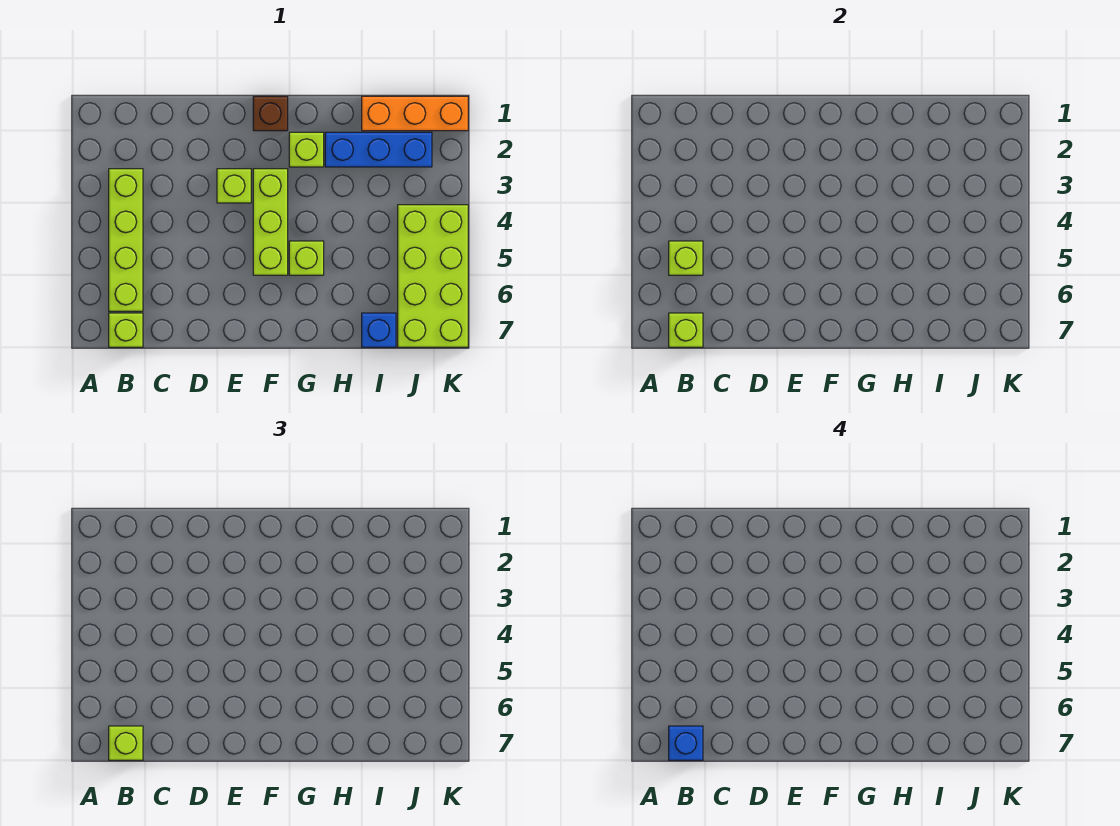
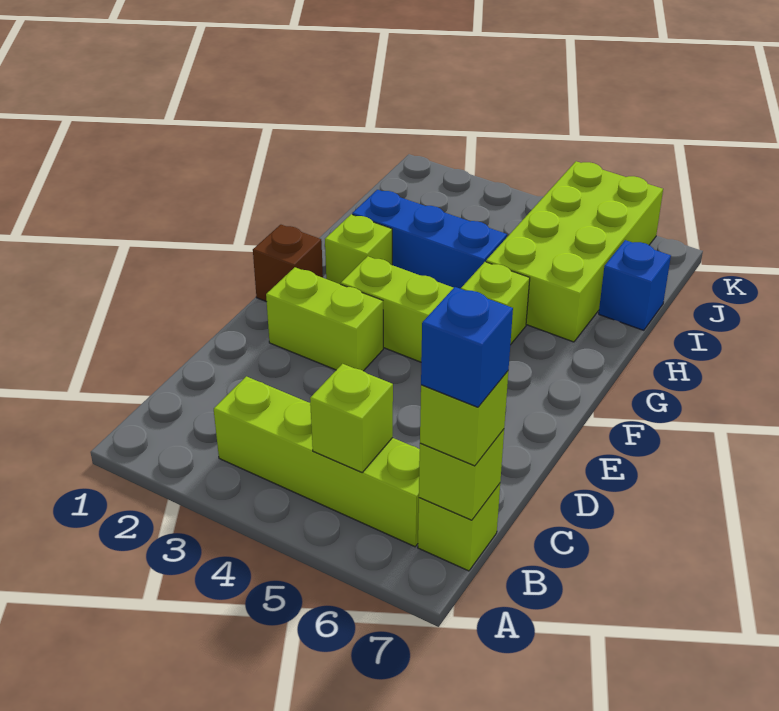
lime 1x1 brick [217,169,251,203] -> lime 1x2 brick [266,267,383,371]
blue 1x3 brick [325,132,432,167] -> blue 1x3 brick turned to [352,190,507,289]
orange 1x3 brick [362,96,468,131] -> none
lime 2x4 brick [398,205,468,347] -> lime 2x4 brick turned to [486,161,663,342]

